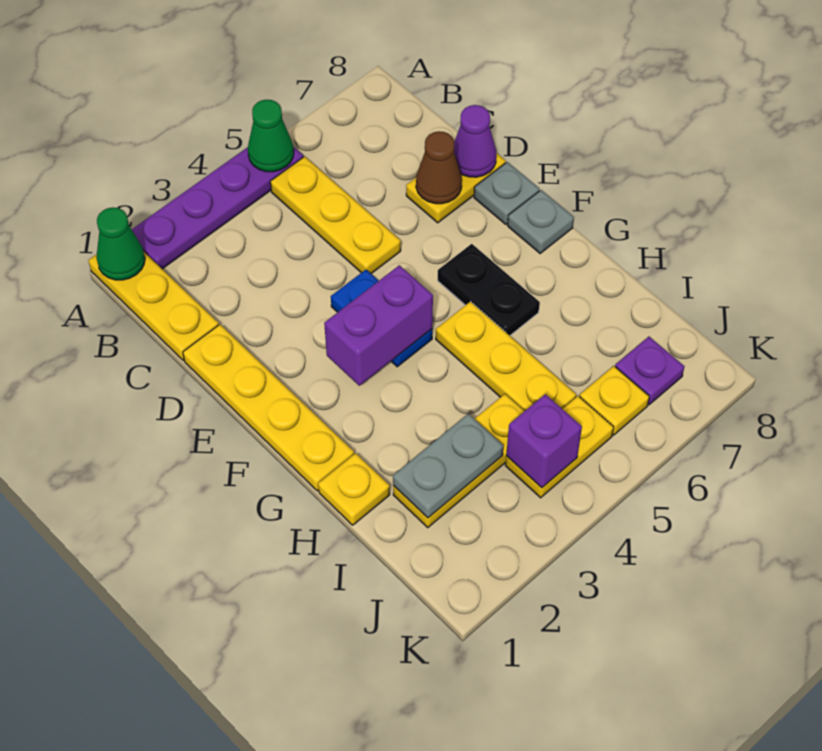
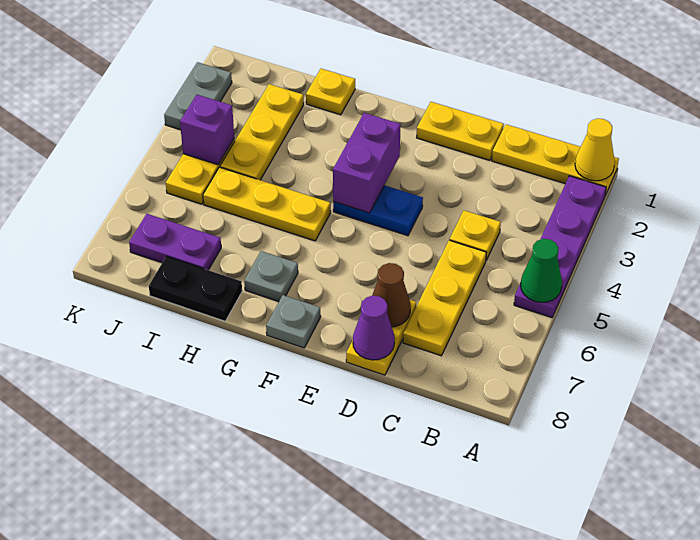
green 1x1 cone [96,207,145,280] -> yellow 1x1 cone [575,119,615,181]
yellow 1x3 plate [270,156,401,274] -> yellow 1x3 plate turned to [403,240,487,356]
yellow 1x4 plate [183,324,354,491] -> yellow 1x2 plate [417,102,504,160]
grey 1x1 plate [474,162,539,224] -> grey 1x1 plate moved to [244,251,298,302]
black 1x2 plate [438,244,540,336] -> black 1x2 plate moved to [149,256,242,321]
grey 1x2 plate [393,414,503,518] -> grey 1x2 plate moved to [164,62,232,130]
yellow 1x1 plate [580,366,649,435] -> yellow 1x1 plate moved to [450,210,501,260]
purple 1x1 plate [615,337,685,405] -> purple 1x2 plate [129,214,221,270]

